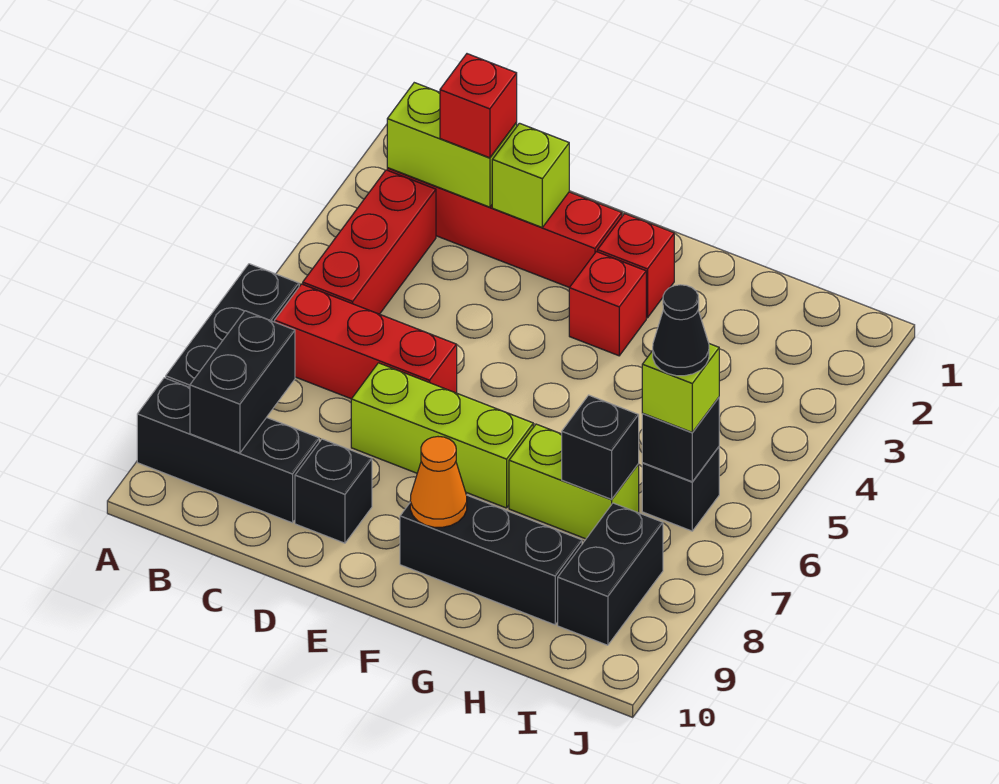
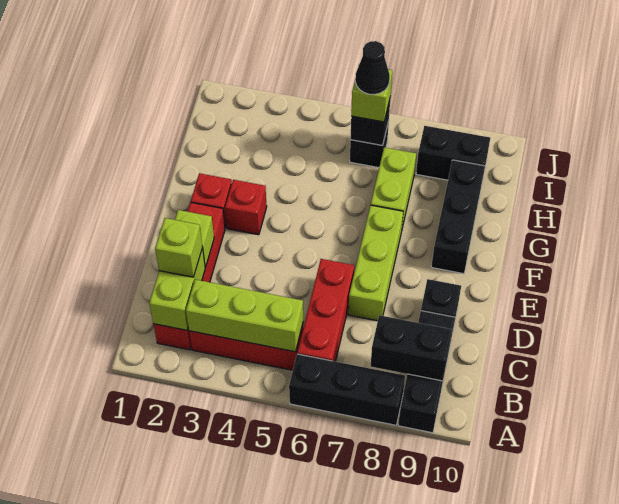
none -> lime 1x3 brick [186,280,303,352]
red 1x1 brick [440,54,517,158] -> lime 1x1 brick [155,218,202,277]
orange 1x1 cone [410,437,467,527] -> none
black 1x1 brick [562,395,639,499] -> none

